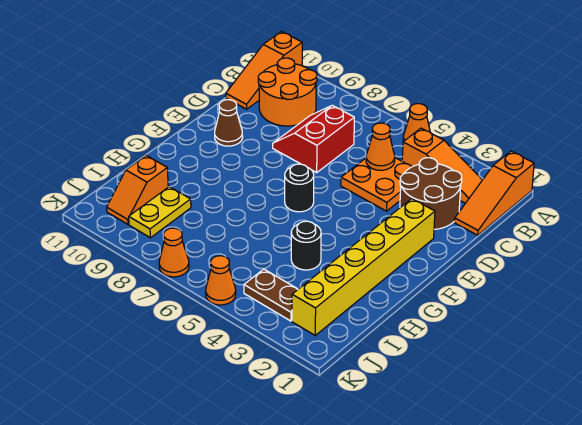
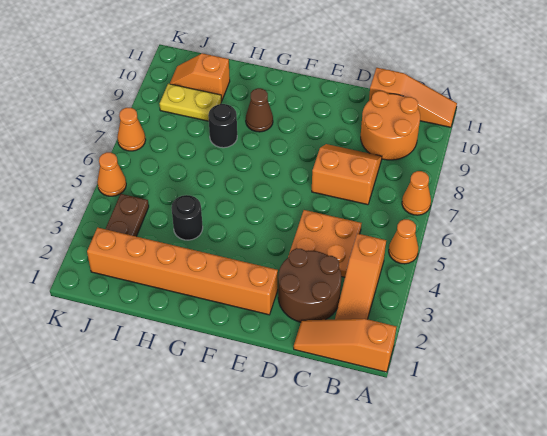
orange 1x3 slope [226,32,302,109] -> orange 1x3 slope turned to [369,68,457,127]
orange 1x1 cone [366,123,395,170] -> orange 1x1 cone moved to [402,171,431,215]
red 2x2 slope [273,105,354,173] -> orange 2x2 slope [312,144,382,205]
yellow 1x6 brick [292,199,435,335] -> orange 1x6 brick [87,228,278,315]
brown 1x1 cone [215,100,243,146] -> brown 1x1 cone moved to [246,88,273,132]
black 1x1 round brick [285,164,314,212] -> black 1x1 round brick moved to [208,104,237,148]

